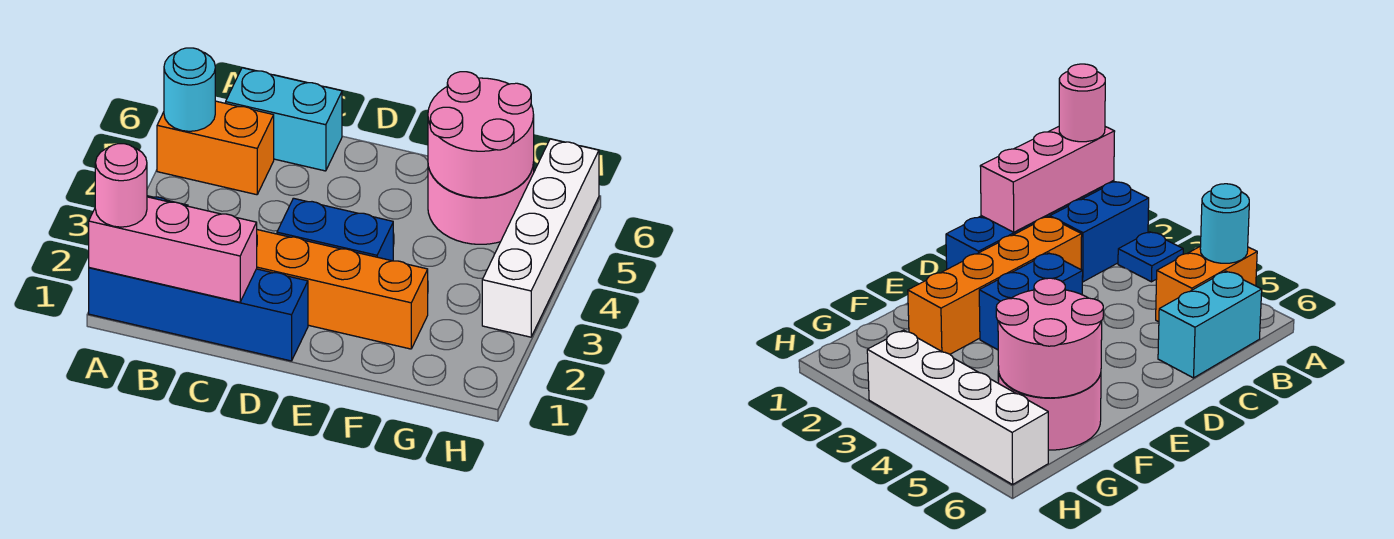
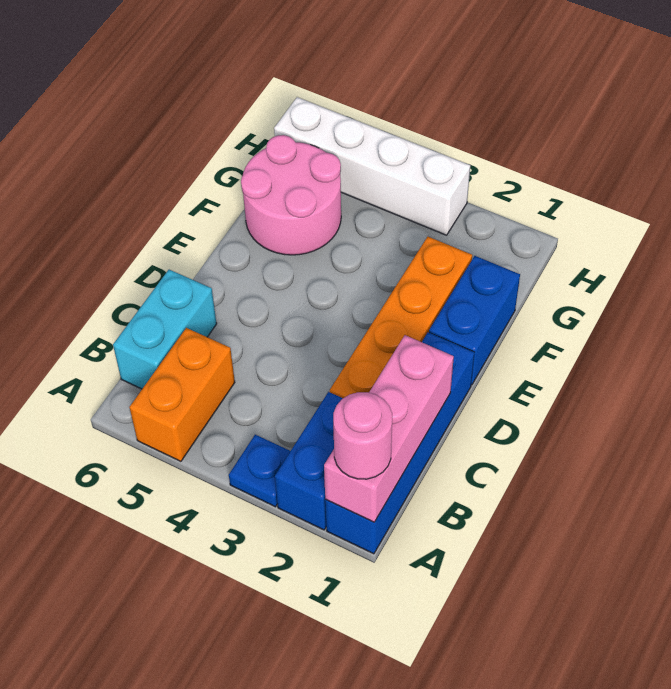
cyan 1x1 round brick [164,48,215,131] -> none
blue 1x2 brick [277,198,393,261] -> blue 1x2 brick moved to [429,256,520,385]
pink 2x2 round brick [428,72,534,198] -> none

